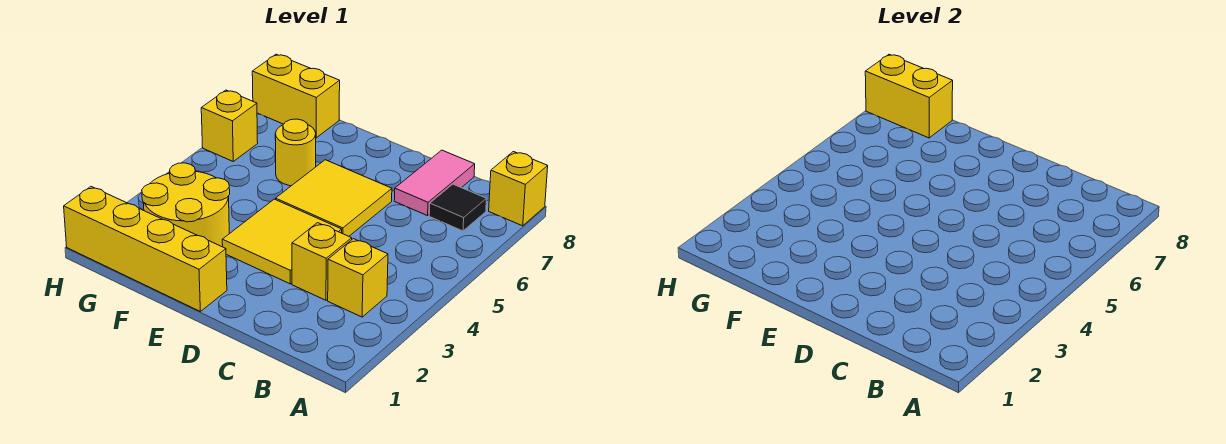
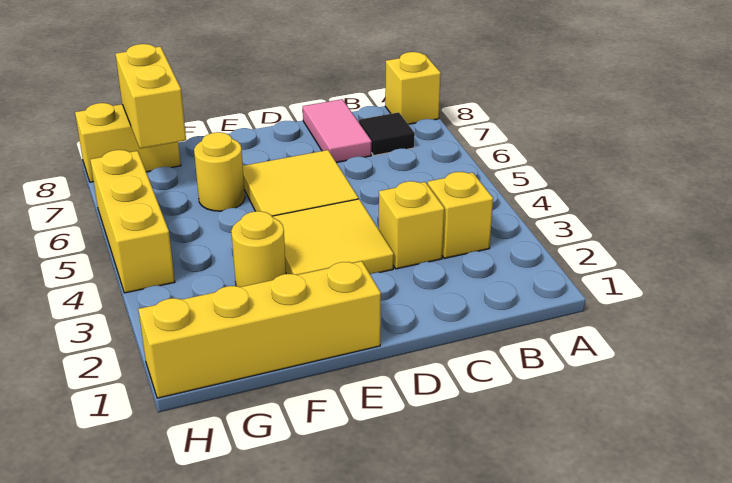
yellow 2x2 round brick [142,163,230,247] -> yellow 1x1 round brick [231,211,286,287]
yellow 1x2 brick [865,54,953,138] -> yellow 1x2 brick turned to [116,44,186,148]
yellow 1x1 brick [201,90,258,161] -> yellow 1x3 brick [90,150,175,293]

